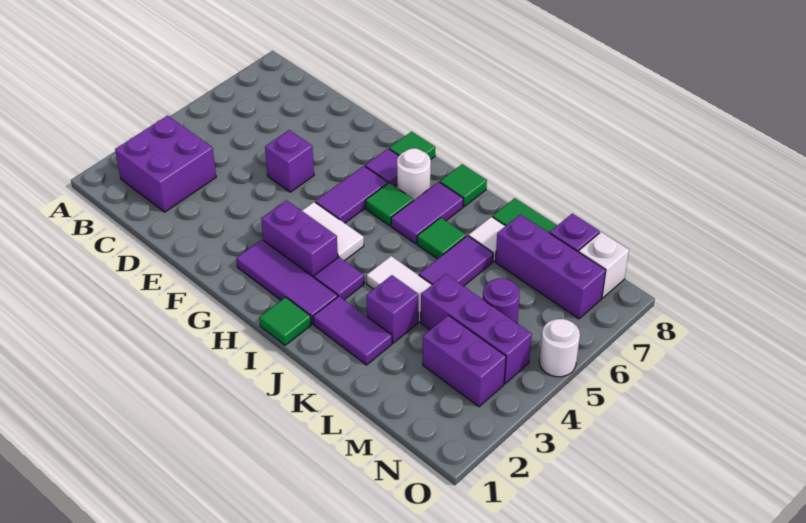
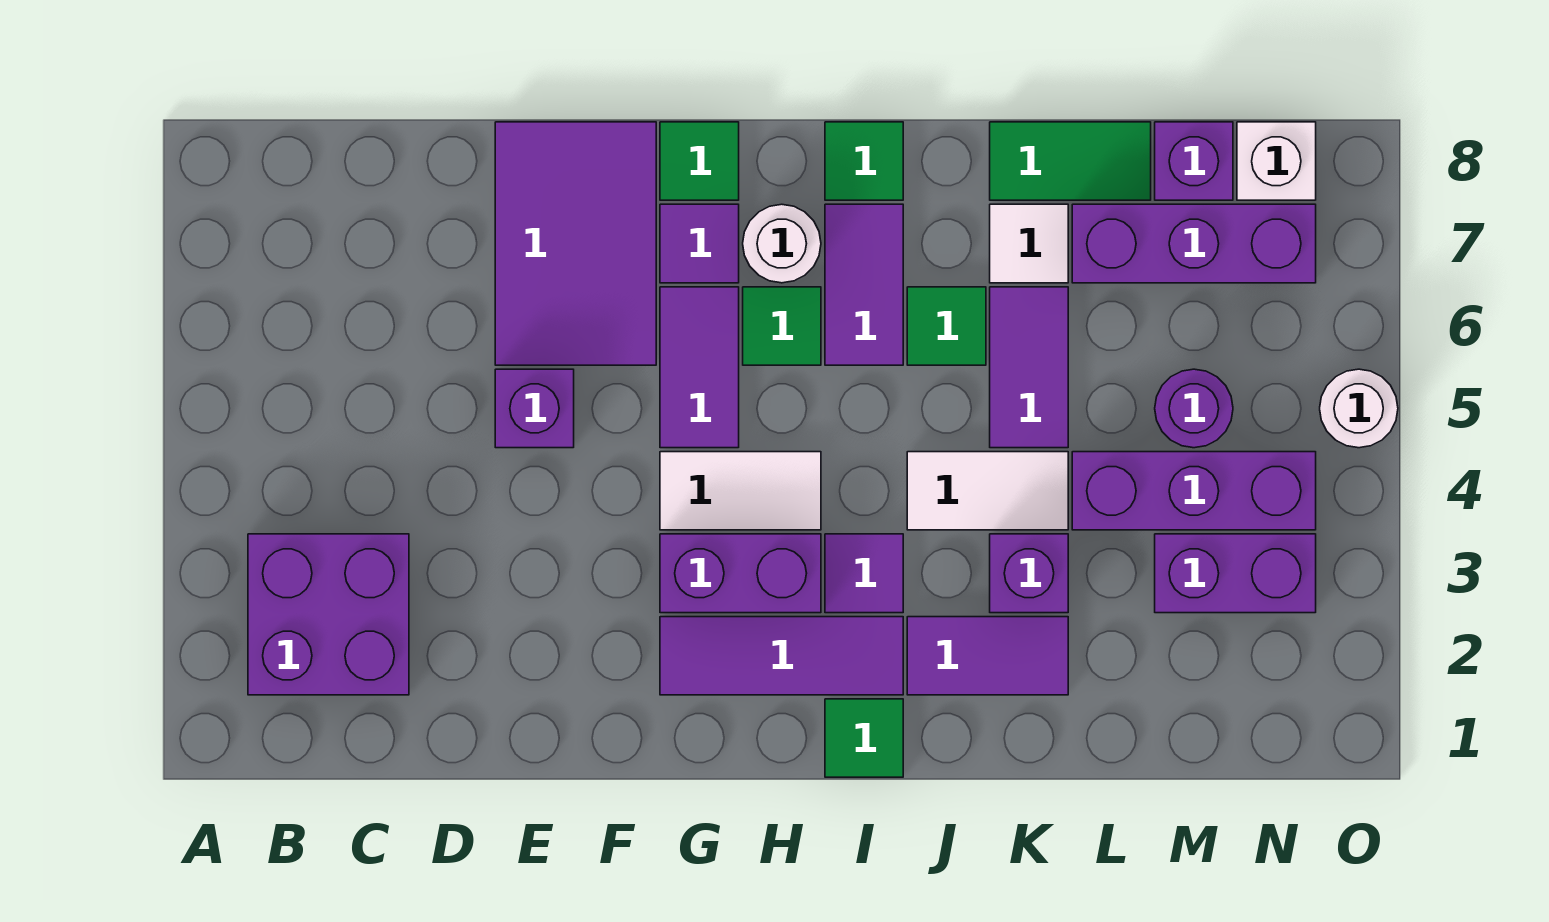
none -> purple 2x3 tile [495,122,656,365]

